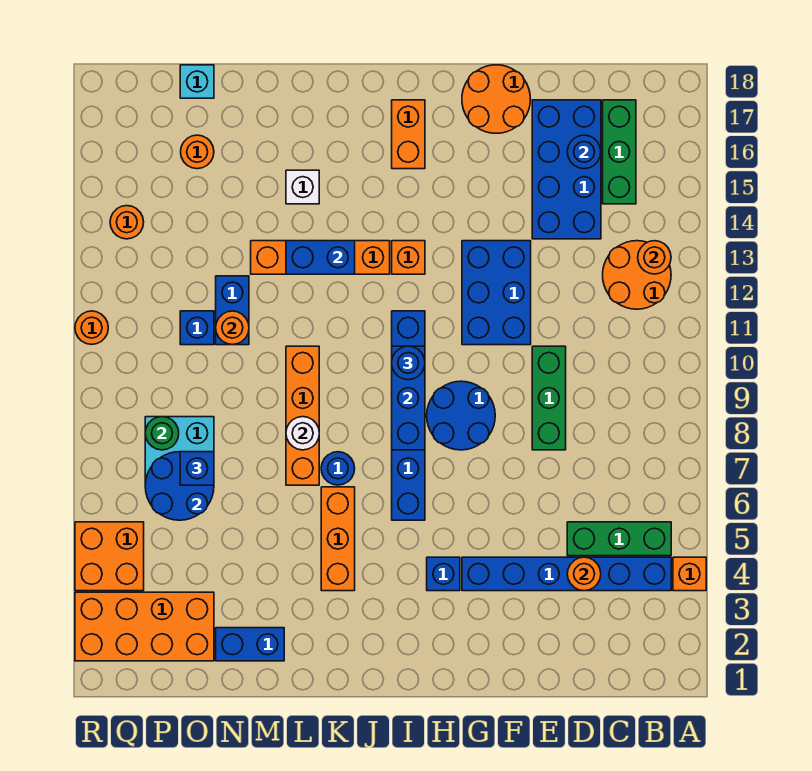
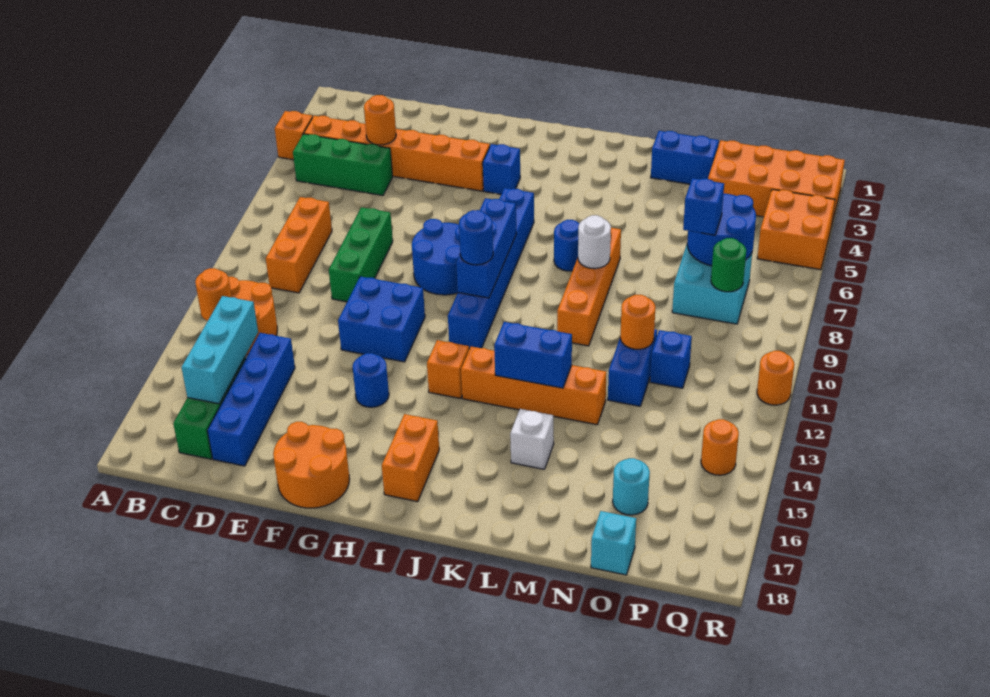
blue 1x6 brick [462,557,671,591] -> orange 1x6 brick [304,116,490,191]
none -> cyan 1x3 brick [182,296,258,404]
blue 2x4 brick [532,100,601,239] -> blue 1x4 brick [207,333,295,466]
blue 1x1 round brick [567,135,601,169] -> blue 1x1 round brick moved to [353,353,389,407]
blue 2x3 brick [462,241,531,345] -> blue 2x2 brick [338,276,425,362]
orange 1x3 brick [321,487,355,591] -> orange 1x3 brick moved to [266,197,332,293]
orange 1x1 round brick [181,135,214,169] -> cyan 1x1 round brick [613,458,650,515]

